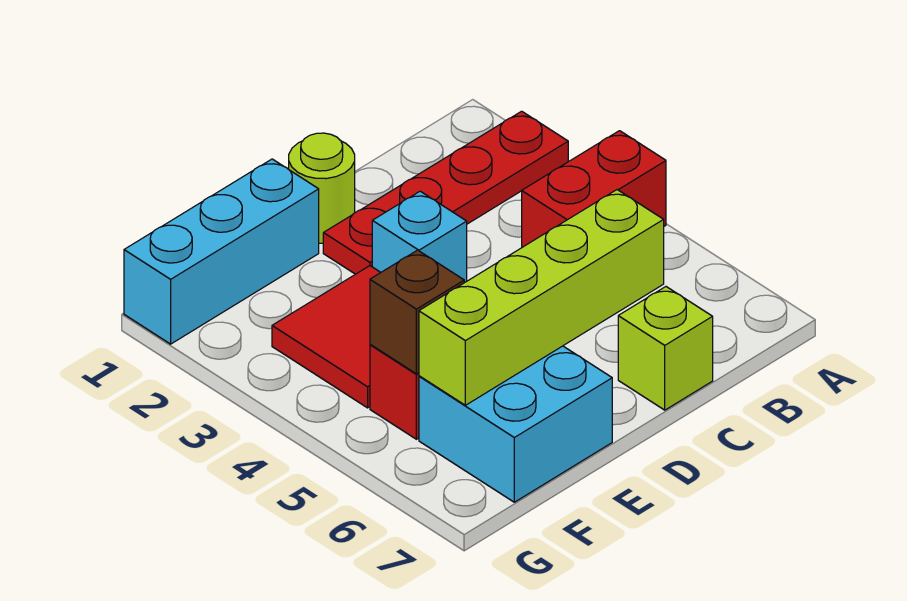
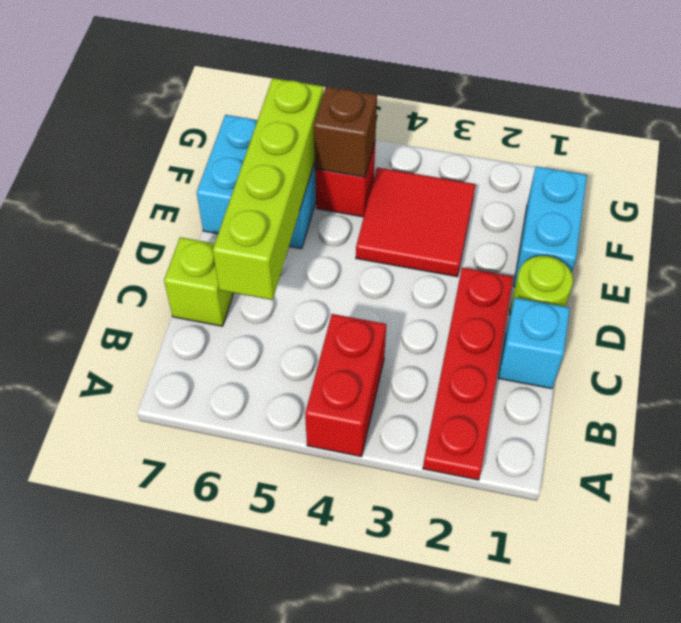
cyan 1x1 brick [372,191,467,283] -> cyan 1x1 brick moved to [499,298,570,389]
cyan 1x3 brick [124,159,319,344] -> cyan 1x2 brick [514,166,587,287]

